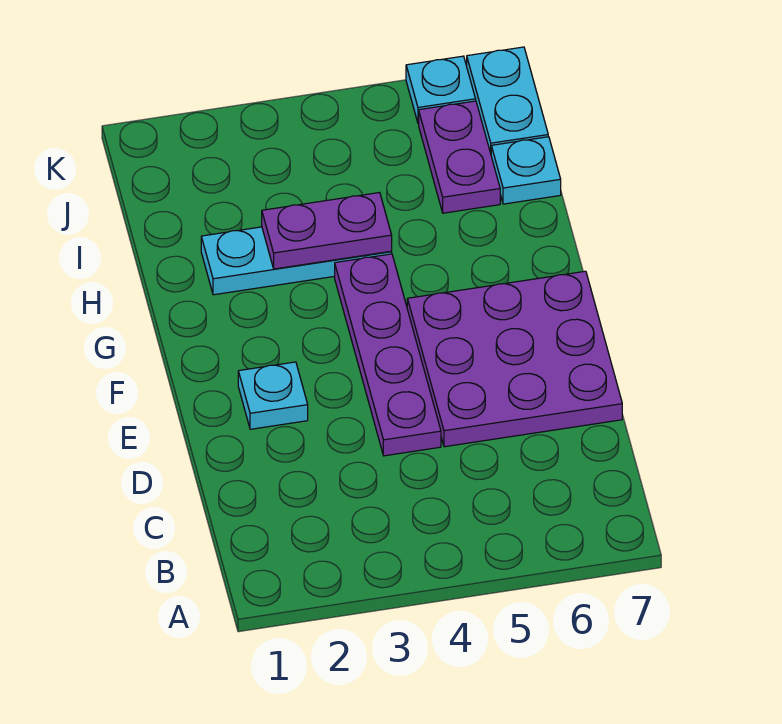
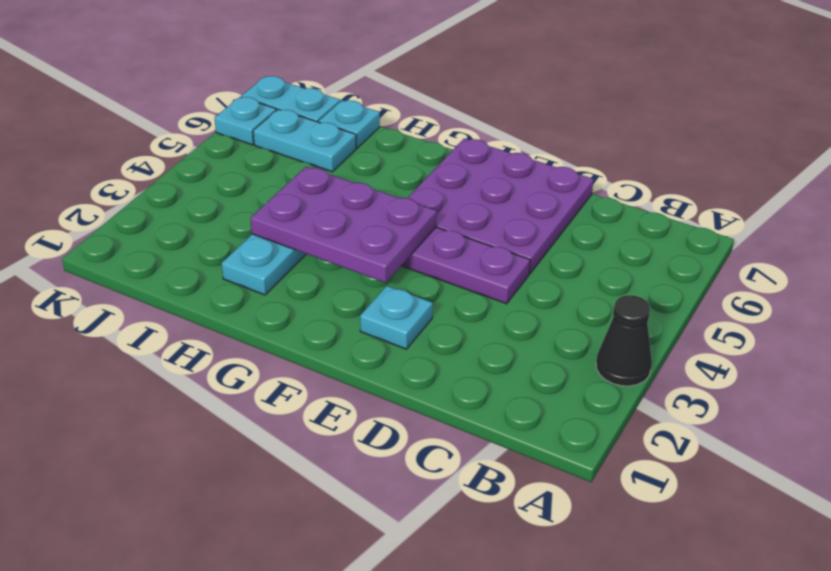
none -> black 1x1 cone [596,295,652,386]
purple 1x2 plate [262,193,392,269] -> purple 2x3 plate [251,167,437,283]
purple 1x2 plate [419,101,500,213] -> cyan 1x2 plate [253,109,356,172]

